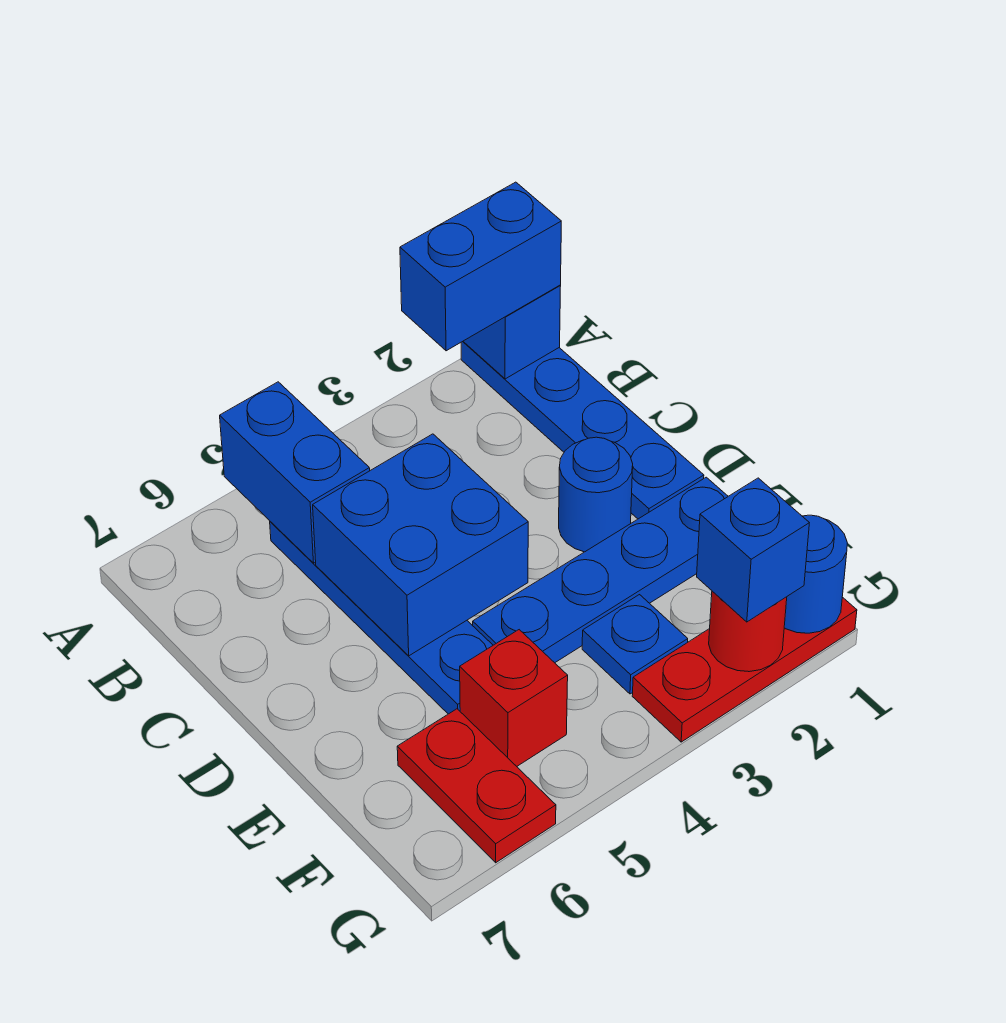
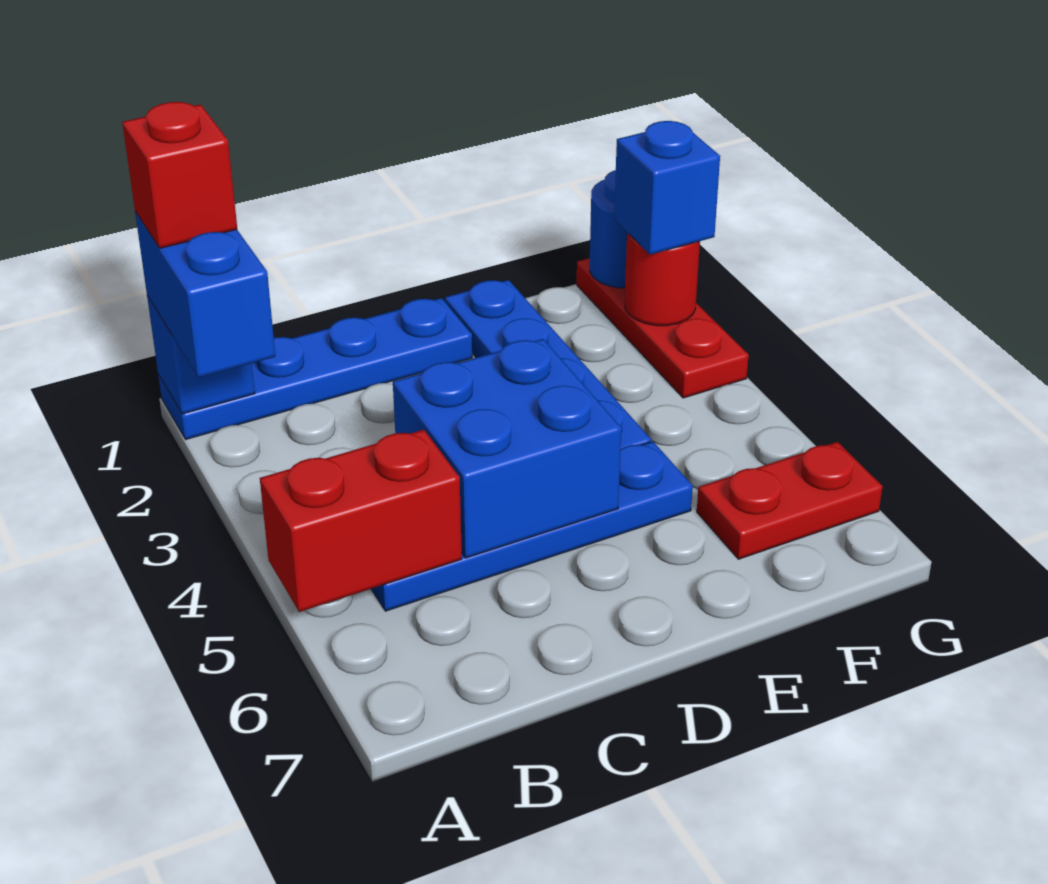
blue 1x2 brick [220,382,370,563] -> red 1x2 brick [260,430,462,612]
blue 1x1 round brick [559,437,633,552] -> none
blue 1x1 plate [582,595,688,694] -> none
red 1x1 brick [460,630,568,766] -> red 1x1 brick moved to [122,102,237,248]

